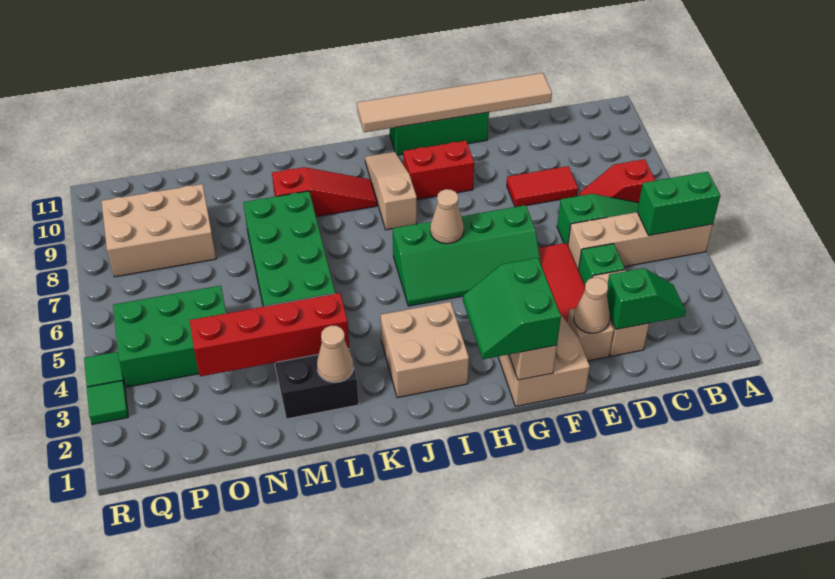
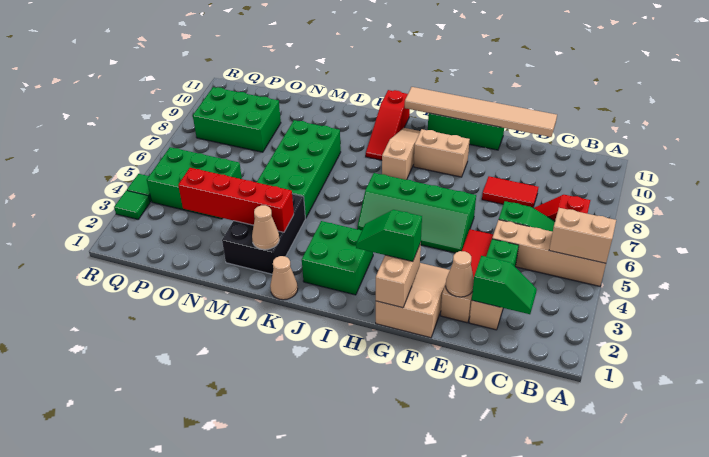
green 1x2 brick [637,172,720,236] -> tan 1x2 brick [549,208,616,263]
green 2x2 slope [463,258,561,359] -> green 1x2 slope [356,210,422,261]
red 1x2 brick [403,141,474,199] -> tan 1x2 brick [414,129,470,177]
tan 1x1 cone [430,189,464,244] -> tan 1x1 cone moved to [270,256,298,300]
tan 2x2 brick [381,302,469,398] -> green 2x2 brick [302,221,373,295]
red 1x3 slope [272,167,377,217] -> red 1x3 slope turned to [366,90,410,160]
tan 2x3 brick [102,184,216,277] -> green 2x3 brick [193,87,281,152]

